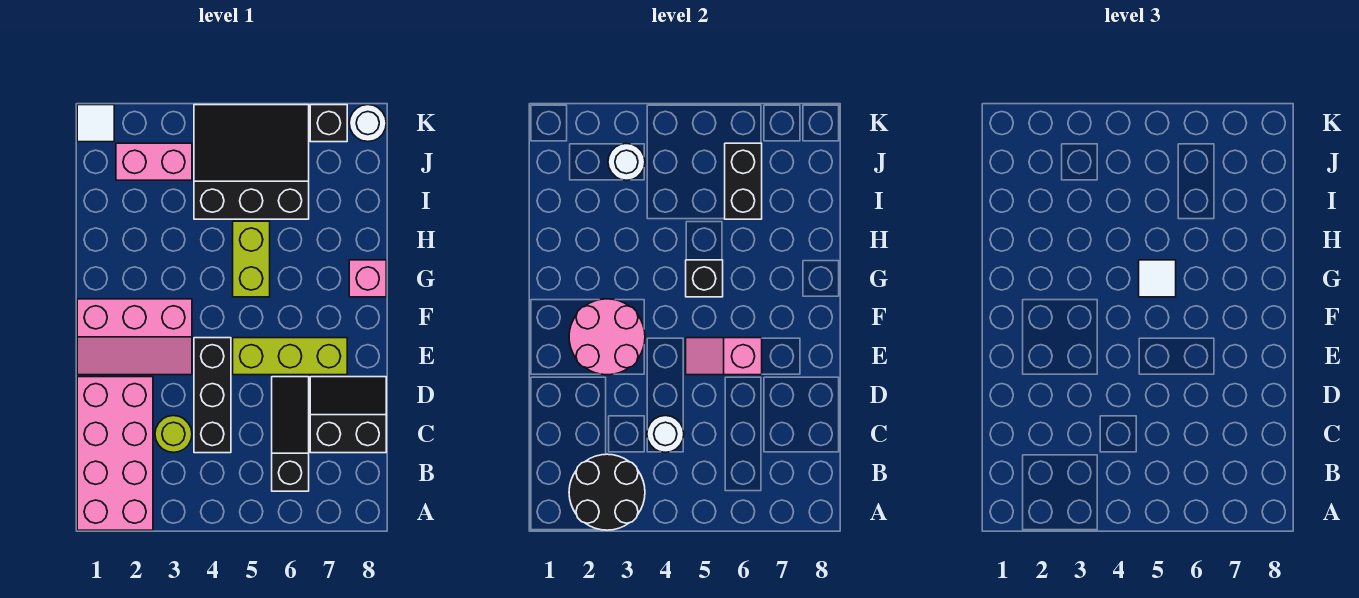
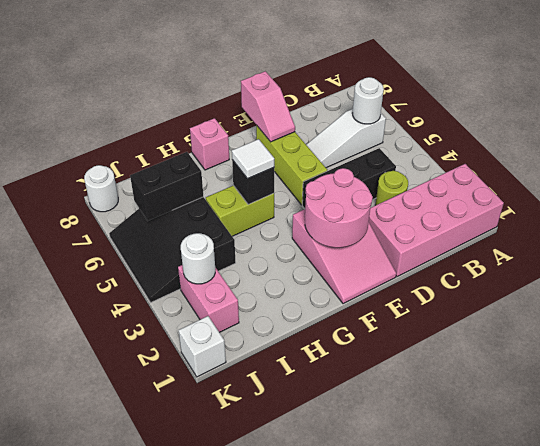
black 2x2 round brick [569,454,645,530] -> none
black 1x3 slope [272,377,309,491] -> white 1x3 slope [306,109,386,168]
white 1x1 round brick [647,416,684,452] -> white 1x1 round brick moved to [352,77,384,124]
black 2x2 slope [310,377,386,453] -> none
pink 2x3 slope [77,299,192,375] -> pink 2x3 slope turned to [292,209,396,304]
pink 1x2 slope [686,338,762,375] -> pink 1x2 slope moved to [241,71,295,142]
white 1x1 tile [77,105,114,142] -> white 1x1 brick [179,316,226,377]
black 1x1 brick [310,105,347,142] -> none

